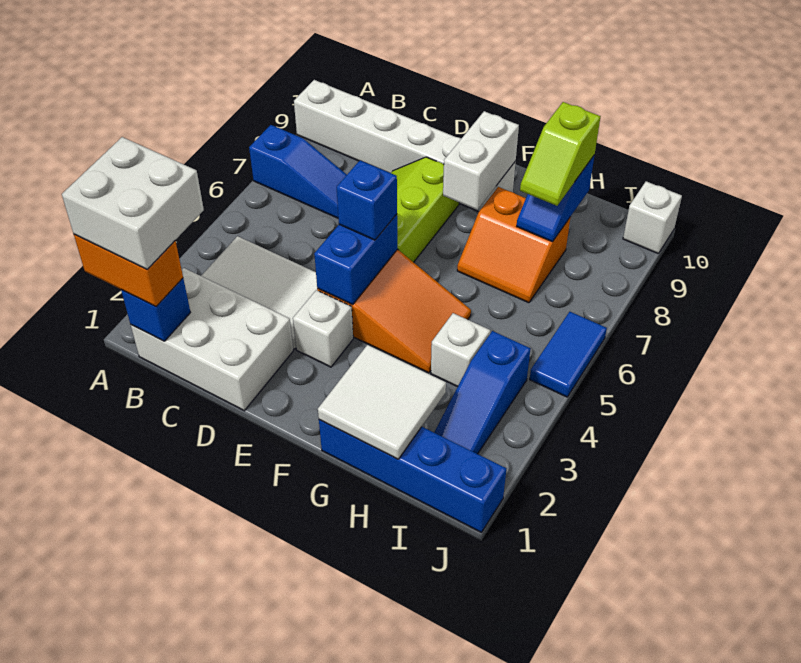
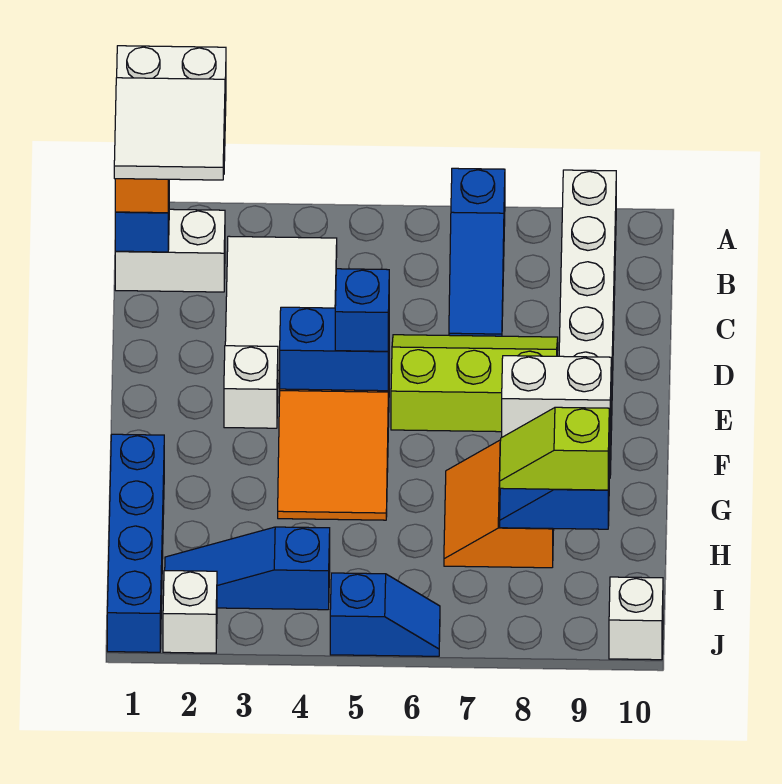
white 2x3 brick [131,268,293,411] -> white 1x2 brick [115,209,225,292]
white 2x2 tile [318,345,446,459] -> white 2x2 tile moved to [114,78,225,180]
white 1x1 brick [431,313,490,387] -> white 1x1 brick moved to [163,571,217,653]
blue 1x2 tile [530,312,607,397] -> blue 1x2 slope [330,573,440,656]

